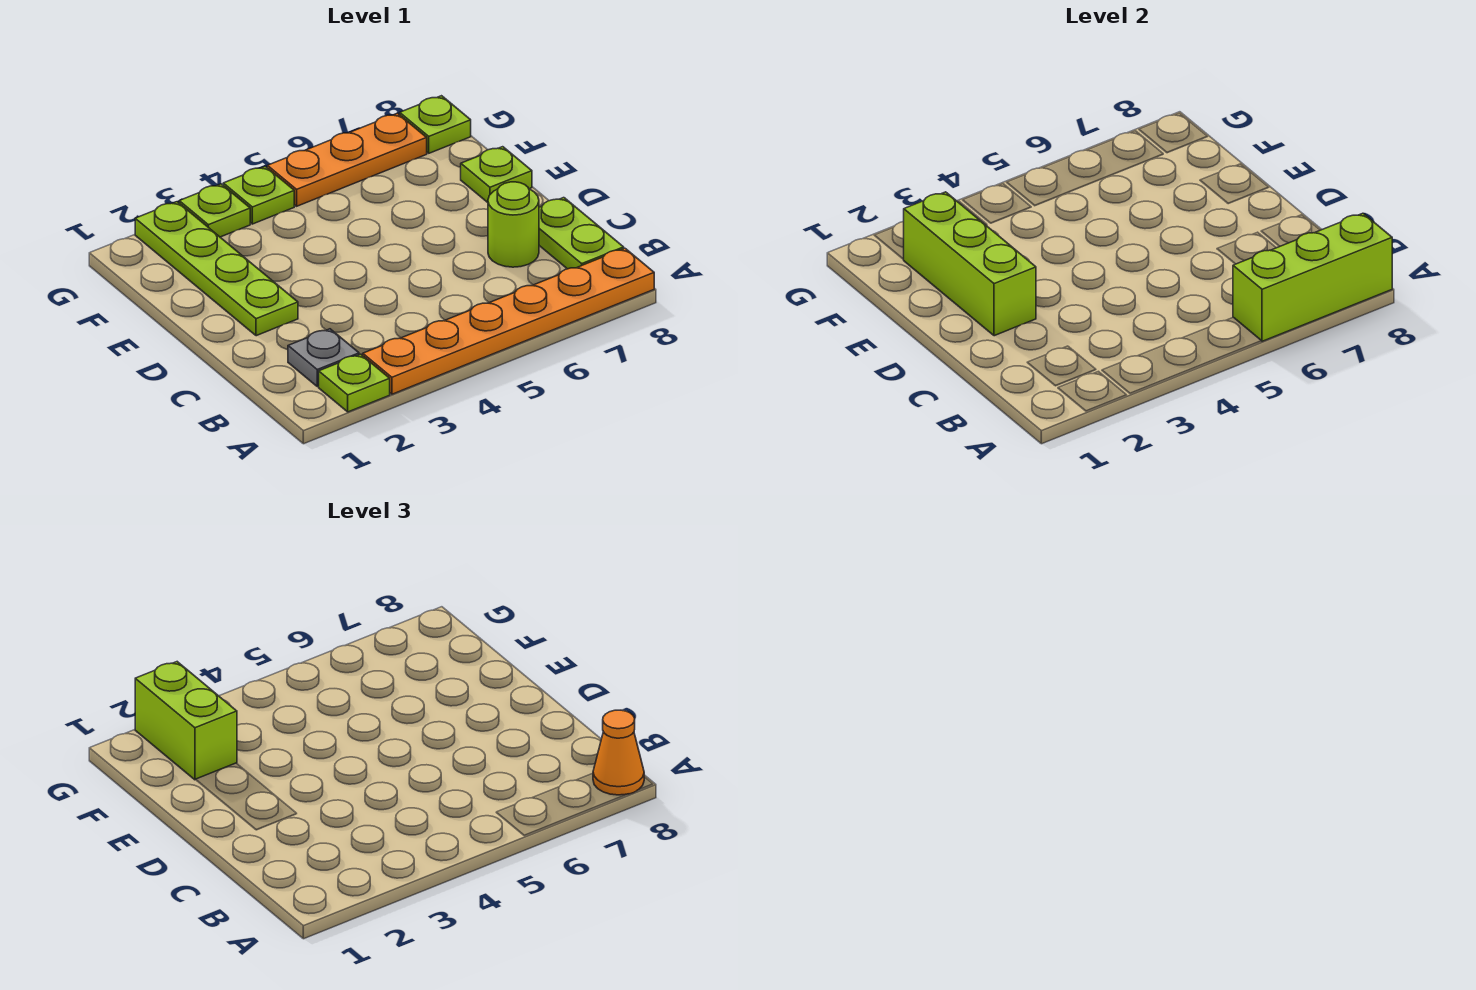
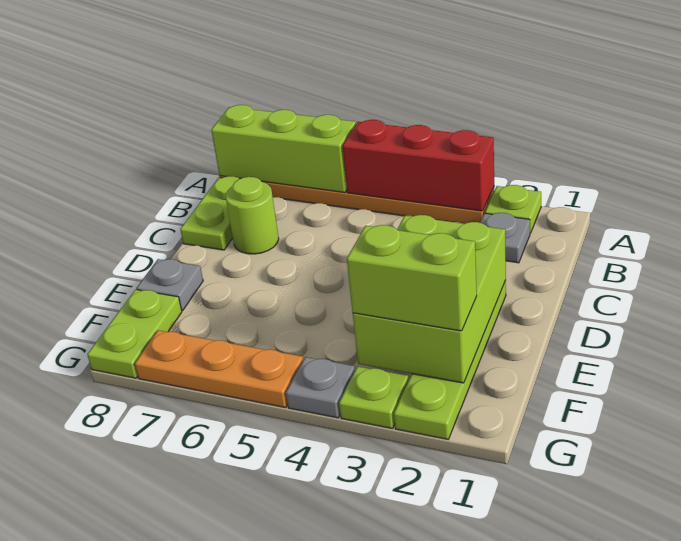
none -> red 1x3 brick [343,120,494,211]
orange 1x1 cone [593,710,644,795] -> none
lime 1x3 brick [903,192,1036,336] -> lime 2x3 brick [353,215,506,383]
lime 1x1 plate [461,147,532,202] -> grey 1x1 plate [136,259,203,310]
lime 1x2 brick [135,662,237,780] -> lime 1x2 brick turned to [347,225,477,331]
lime 1x1 plate [223,166,294,224] -> grey 1x1 plate [286,357,355,418]
lime 1x1 plate [400,96,471,153] -> lime 1x2 plate [87,290,182,378]

